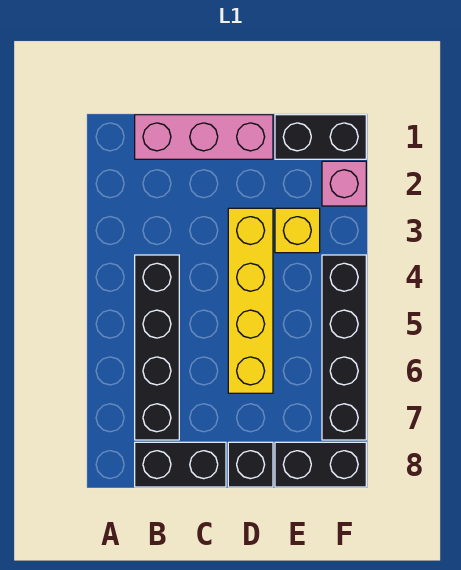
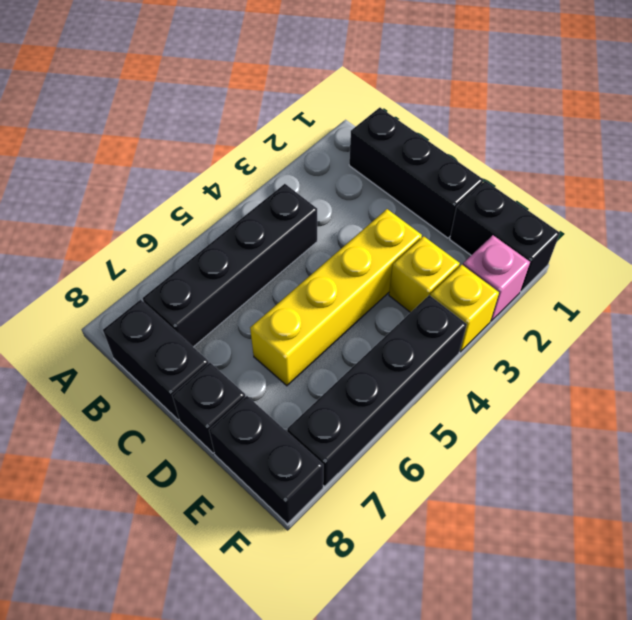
pink 1x3 brick [135,115,273,159] -> black 1x3 brick [349,108,483,238]
none -> yellow 1x1 brick [430,265,499,352]

